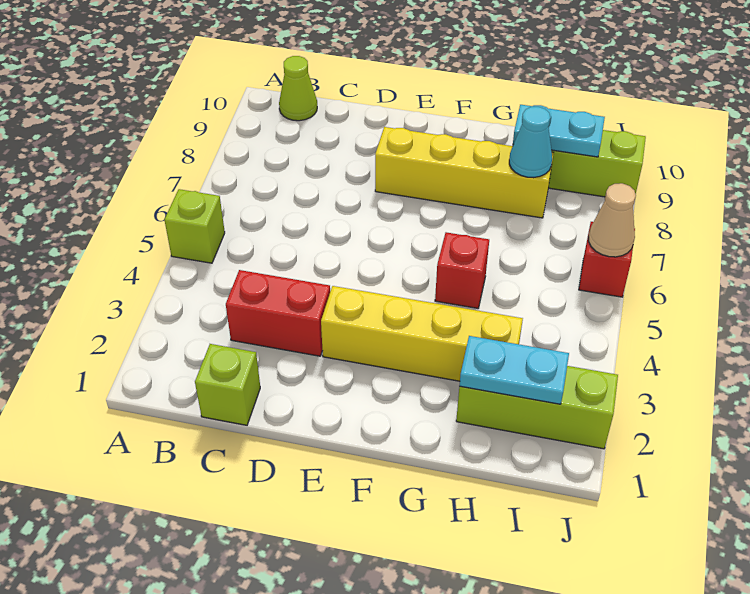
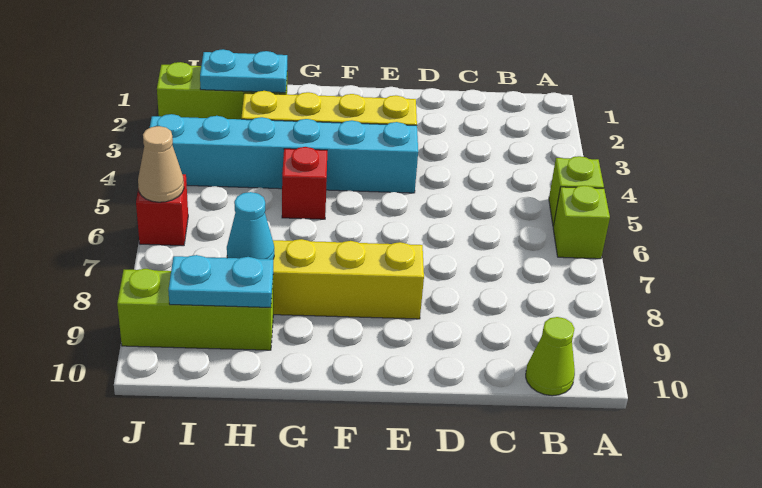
lime 1x1 brick [195,344,260,425] -> lime 1x1 brick moved to [553,185,610,259]
red 1x2 brick [226,270,330,356] -> none
none -> cyan 1x6 brick [150,114,418,193]

